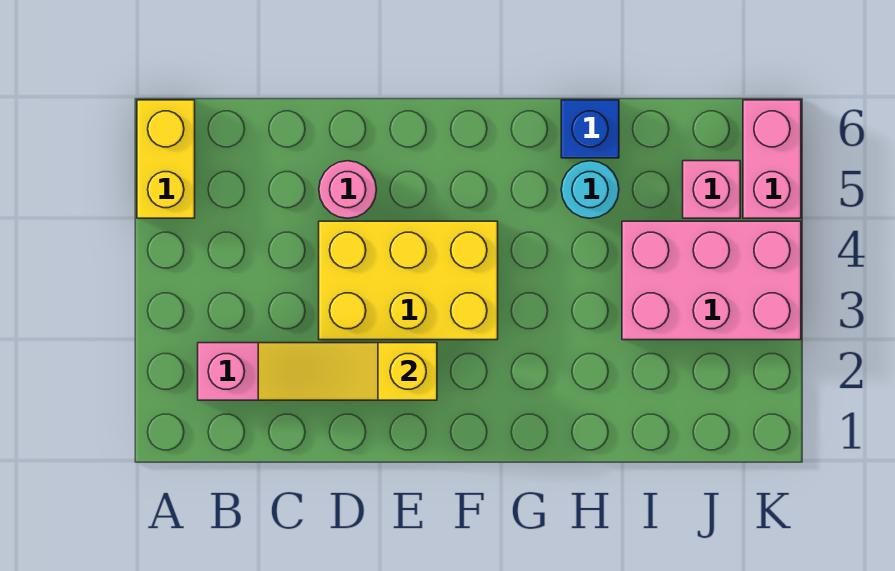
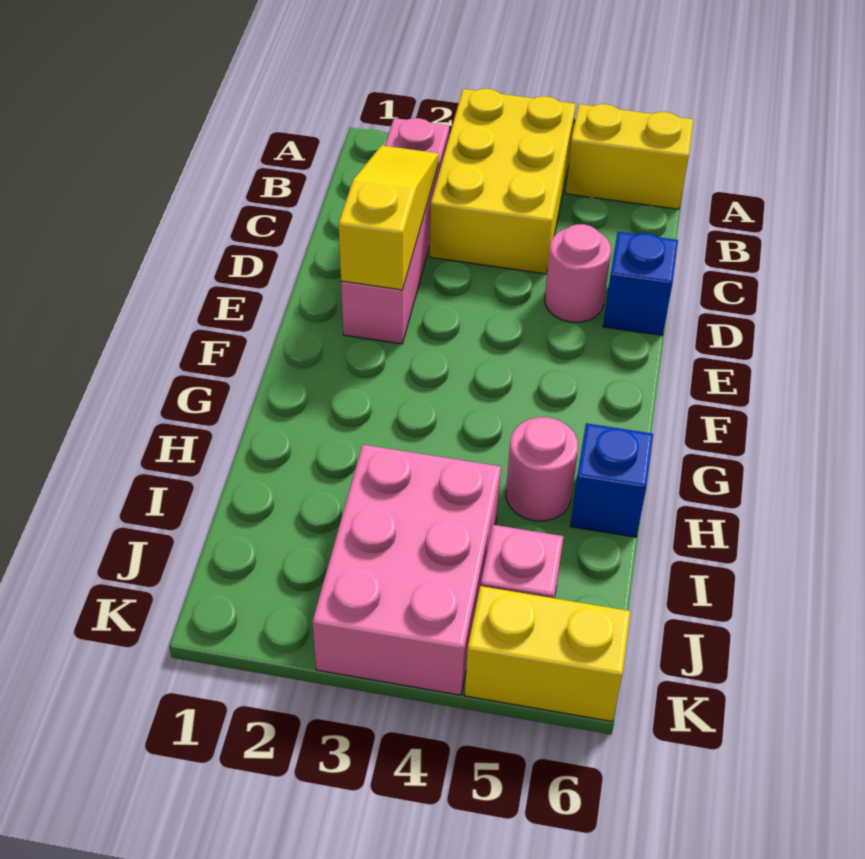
yellow 2x3 brick [319,221,498,340] -> yellow 2x3 brick moved to [430,89,576,274]
none -> blue 1x1 brick [603,232,678,335]
cyan 1x1 round brick [561,161,619,218] -> pink 1x1 round brick [506,417,578,521]
pink 1x2 brick [743,100,801,218] -> yellow 1x2 brick [465,586,631,721]

